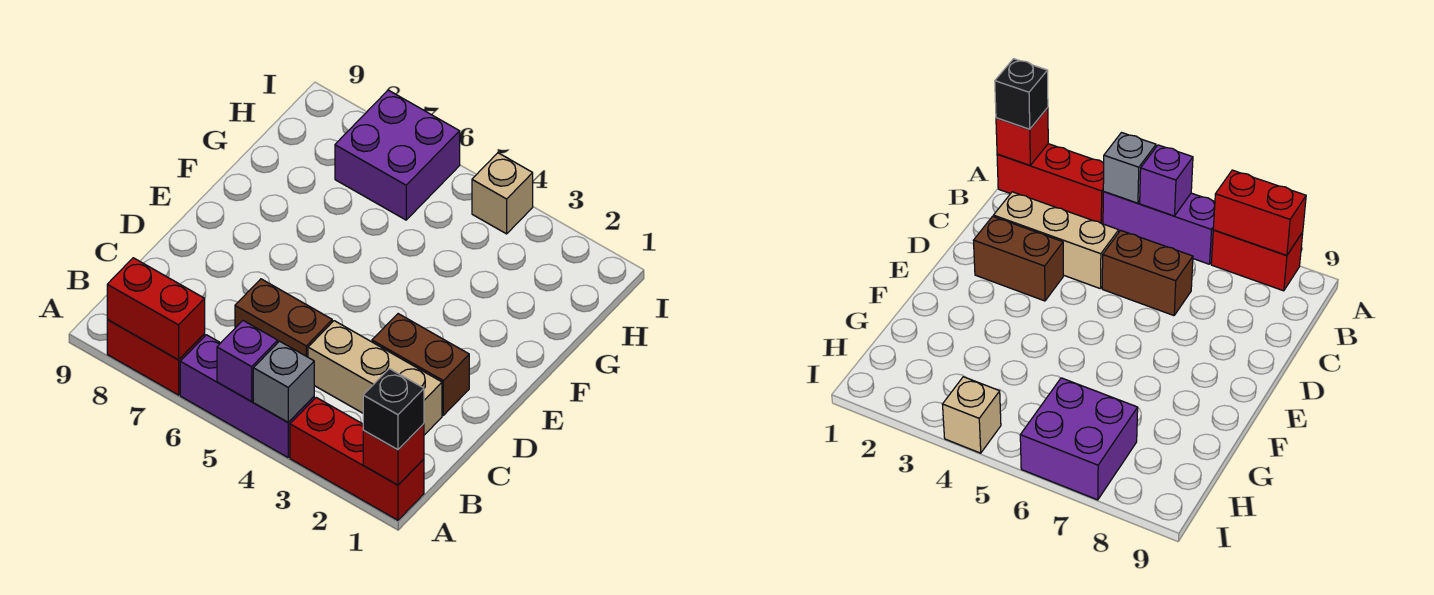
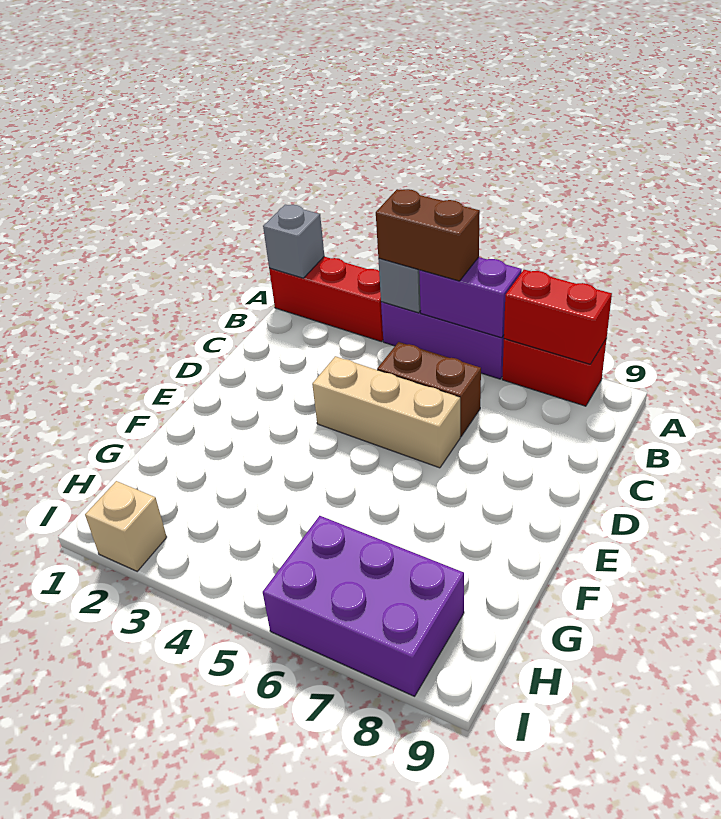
red 1x1 brick [363,424,424,485] -> grey 1x1 brick [263,205,324,278]
black 1x1 brick [363,369,424,450] -> none
purple 1x1 brick [217,321,278,402] -> purple 1x2 brick [419,257,522,338]
tan 1x3 brick [308,321,442,435] -> tan 1x3 brick moved to [312,356,460,468]
brown 1x2 brick [372,314,469,415] -> brown 1x2 brick moved to [376,189,480,281]
purple 2x2 brick [335,90,460,220] -> purple 2x3 brick [263,516,464,696]
tan 1x1 brick [472,153,533,234] -> tan 1x1 brick moved to [85,481,167,571]

